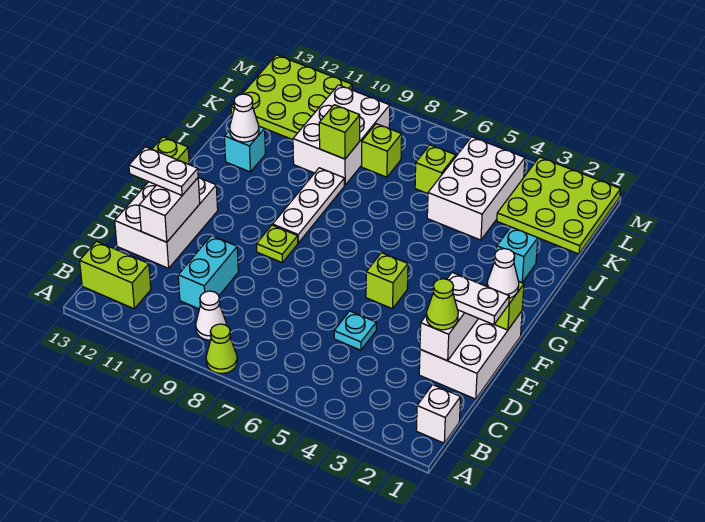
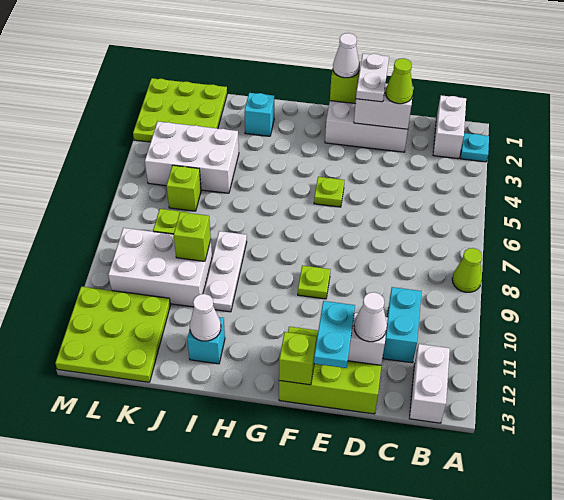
white 1x1 brick [416,385,460,443] -> white 1x2 brick [433,95,466,159]
white 1x1 cone [196,291,226,340] -> white 1x1 cone moved to [354,292,387,342]
lime 1x2 brick [80,241,151,309] -> white 1x2 brick [409,344,450,423]
cyan 1x2 brick [178,236,238,309] -> cyan 1x2 brick turned to [383,287,422,363]
cyan 1x1 plate [334,311,376,350] -> cyan 1x1 plate moved to [460,133,489,162]
white 2x3 brick [115,178,218,268] -> lime 2x3 brick [279,327,381,414]
white 1x2 plate [129,147,198,195] -> cyan 1x2 plate [314,301,355,368]
lime 1x1 brick [366,253,408,309] -> lime 1x1 plate [314,177,345,207]
white 1x3 plate [273,168,344,243] -> white 1x3 plate turned to [204,231,247,312]

